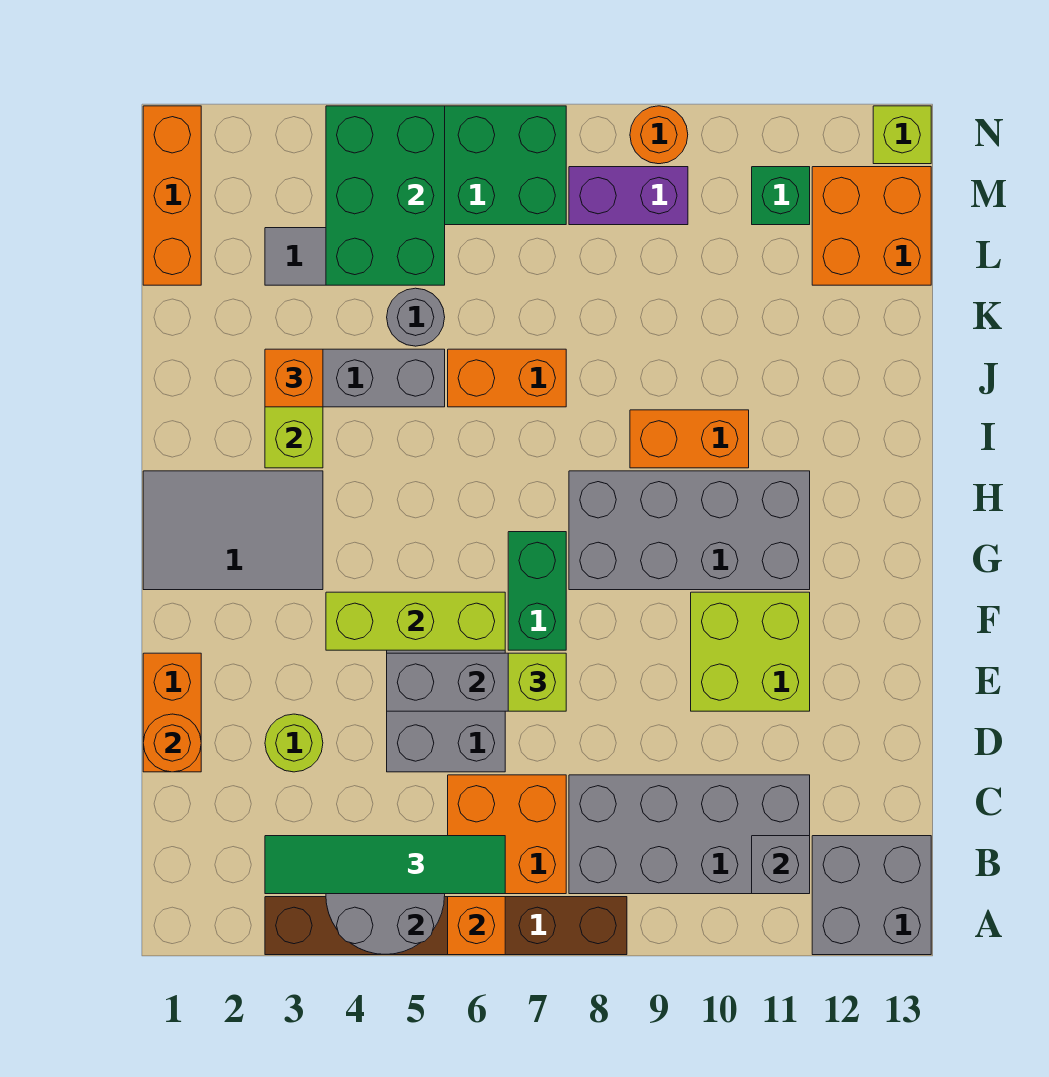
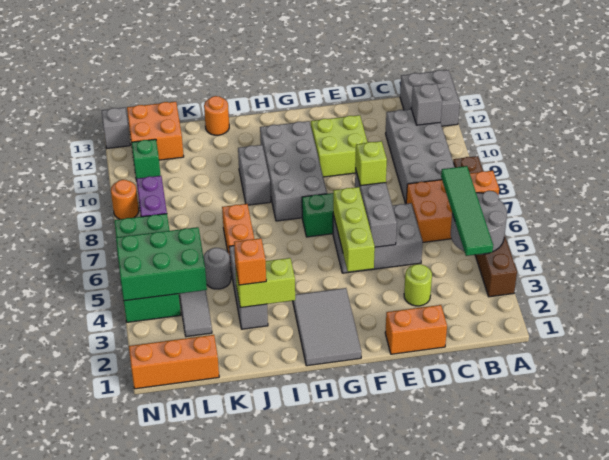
orange 1x1 round brick [143,714,201,772] -> orange 1x1 round brick moved to [204,96,229,135]
orange 1x2 brick [630,410,749,468] -> grey 1x2 brick [238,145,271,205]
lime 1x1 brick [873,106,931,164] -> grey 1x1 brick [101,108,130,148]

